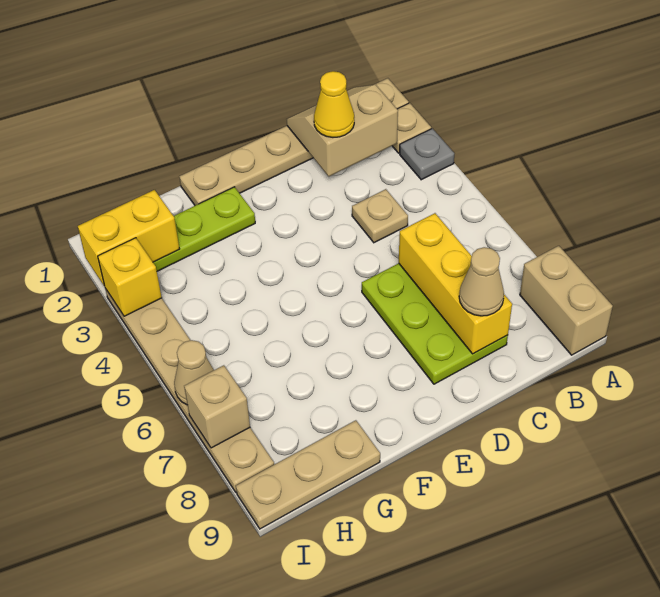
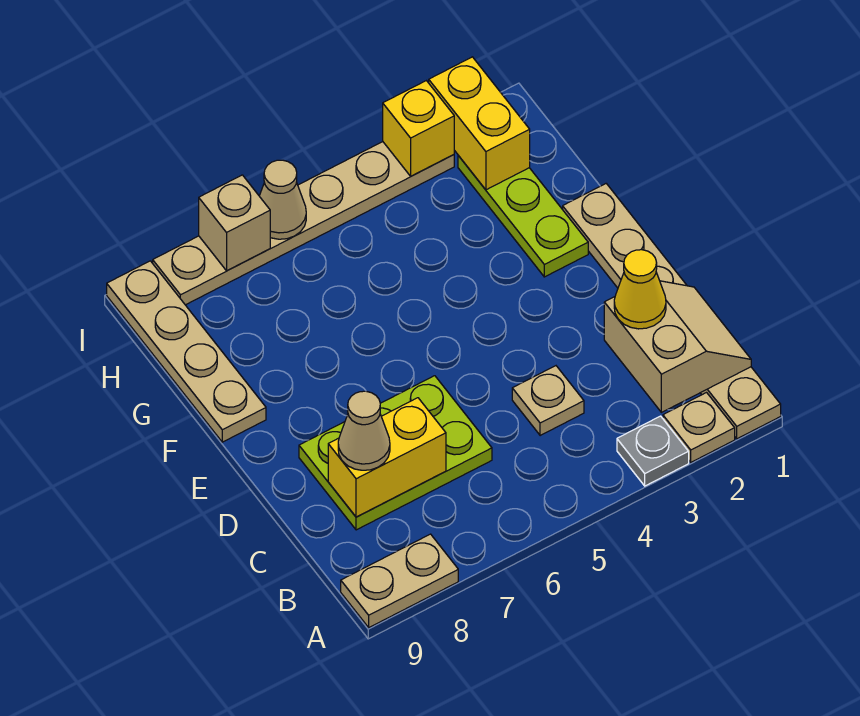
tan 1x2 brick [520,246,613,355] -> tan 1x2 plate [341,534,458,627]
yellow 1x3 brick [399,213,512,354] -> yellow 1x2 brick [328,398,446,517]
tan 1x3 plate [236,420,380,529] -> tan 1x4 plate [107,261,266,442]

